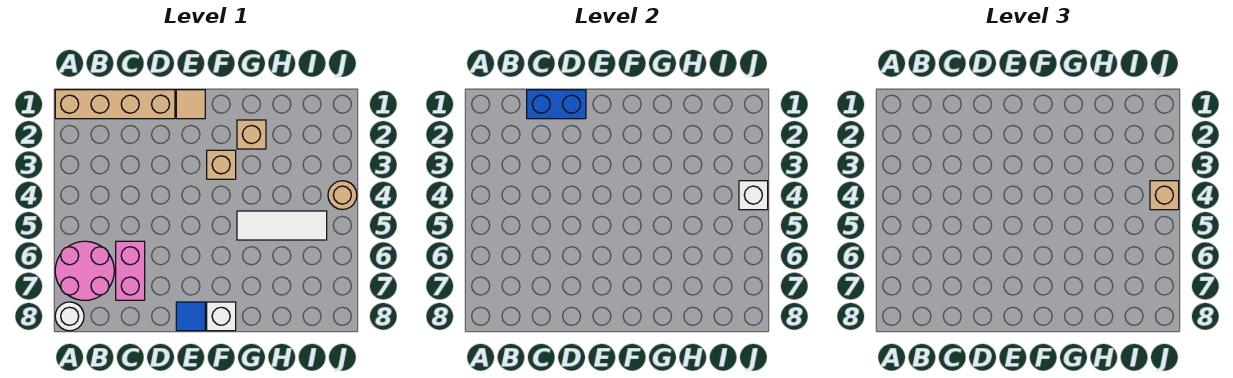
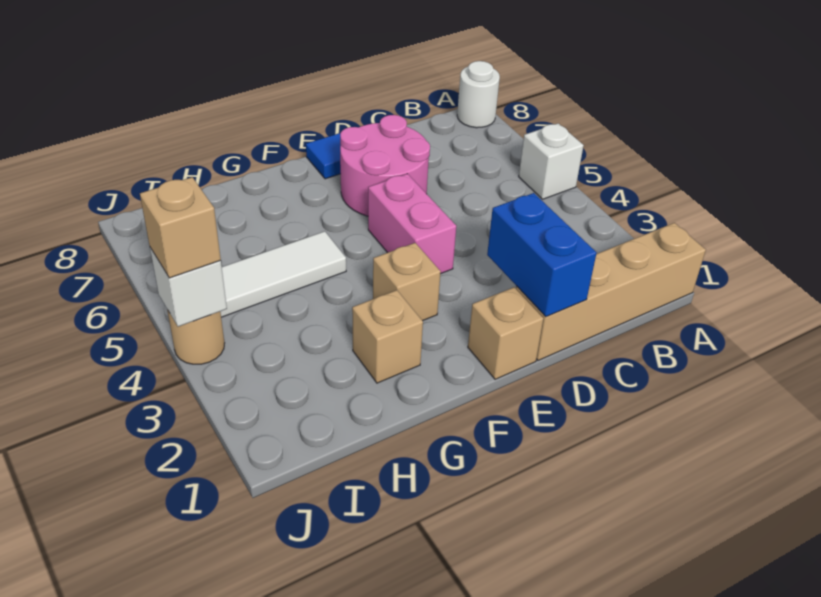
pink 2x2 round brick [55,241,114,300] -> pink 2x2 round brick moved to [340,115,430,216]
blue 1x2 brick [527,90,586,119] -> blue 1x2 brick turned to [487,193,596,317]
pink 1x2 brick [116,241,145,300] -> pink 1x2 brick moved to [368,174,456,274]
tan 1x1 tile [176,90,205,119] -> tan 1x1 brick [468,287,543,379]
white 1x1 brick [207,302,236,331] -> white 1x1 brick moved to [519,124,584,199]

